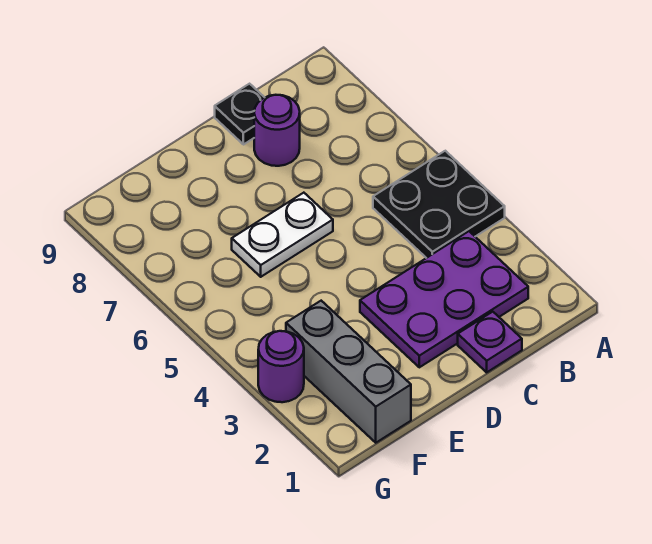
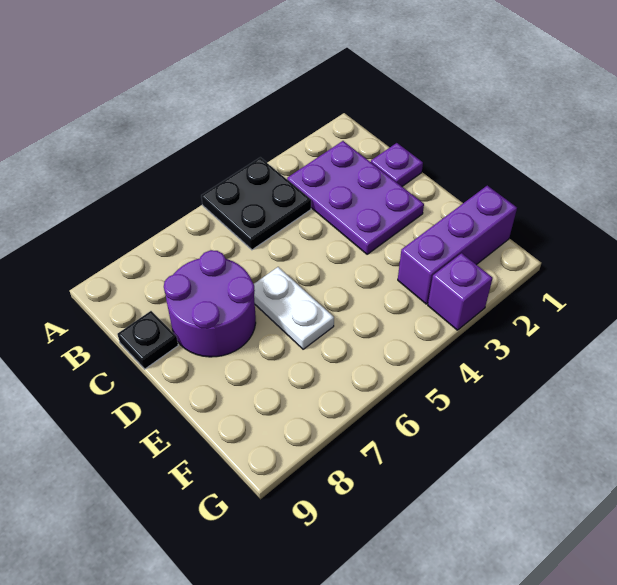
purple 1x1 round brick [254,95,300,166] -> purple 2x2 round brick [164,250,256,357]
grey 1x3 brick [286,301,411,443] -> purple 1x3 brick [398,186,517,304]
purple 1x1 round brick [258,331,304,402] -> purple 1x1 brick [428,253,493,330]

